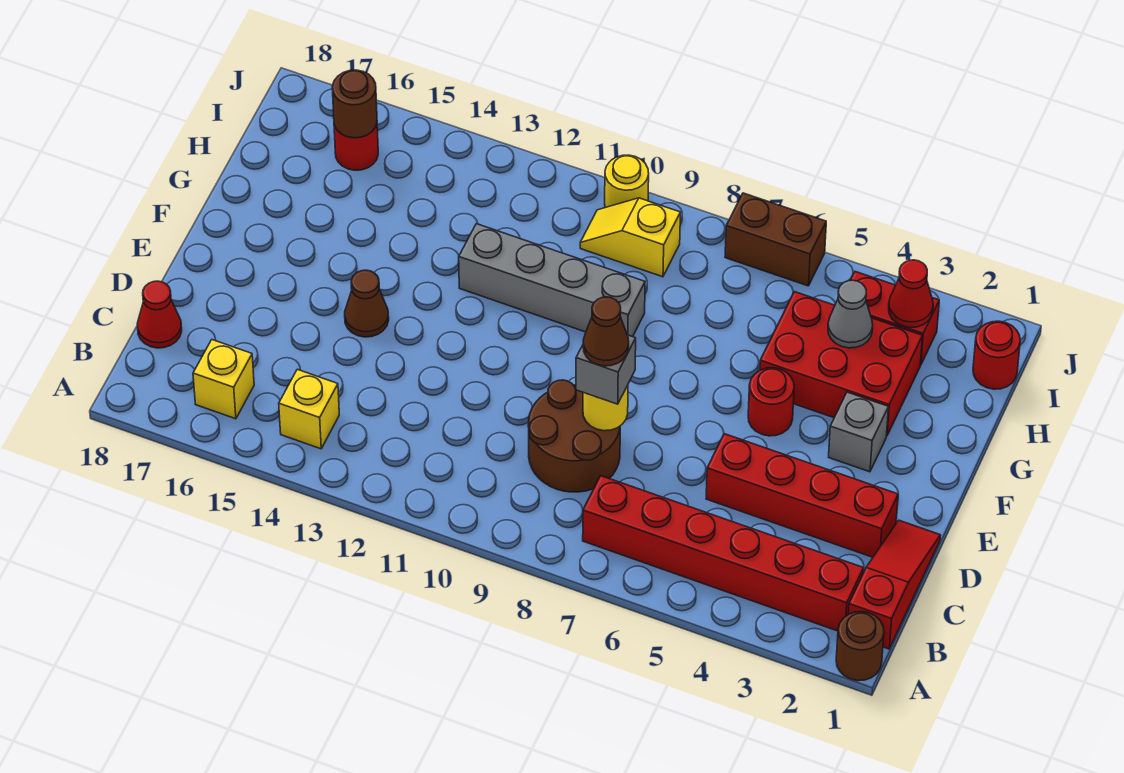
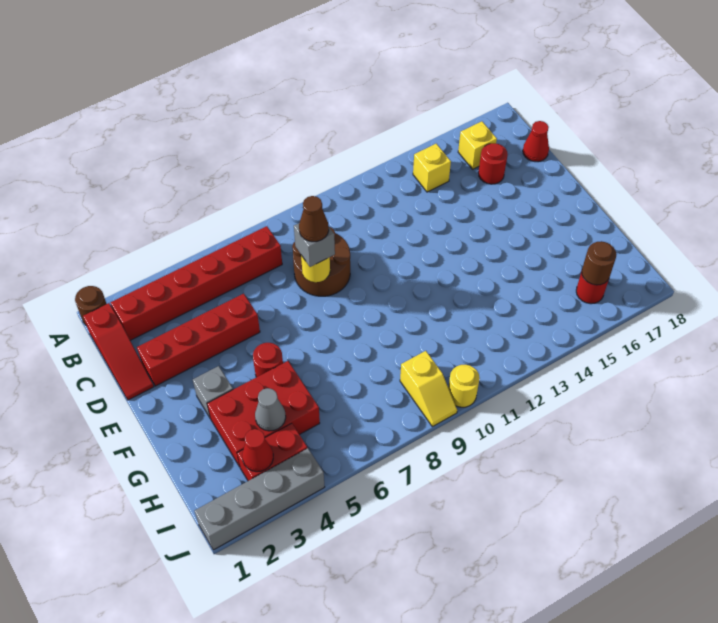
brown 1x1 cone [345,270,389,337] -> none
grey 1x4 brick [459,224,645,337] -> grey 1x4 brick moved to [195,448,325,550]
red 1x1 round brick [973,321,1020,389] -> red 1x1 round brick moved to [478,143,508,184]
yellow 1x2 slope [580,198,680,277] -> yellow 1x2 slope turned to [400,351,457,427]
brown 1x2 brick [725,193,826,286] -> none

